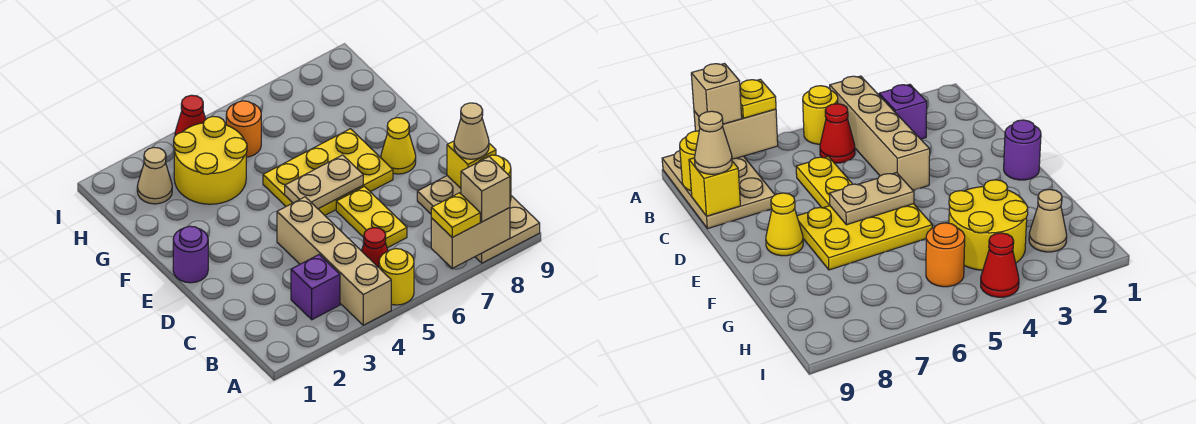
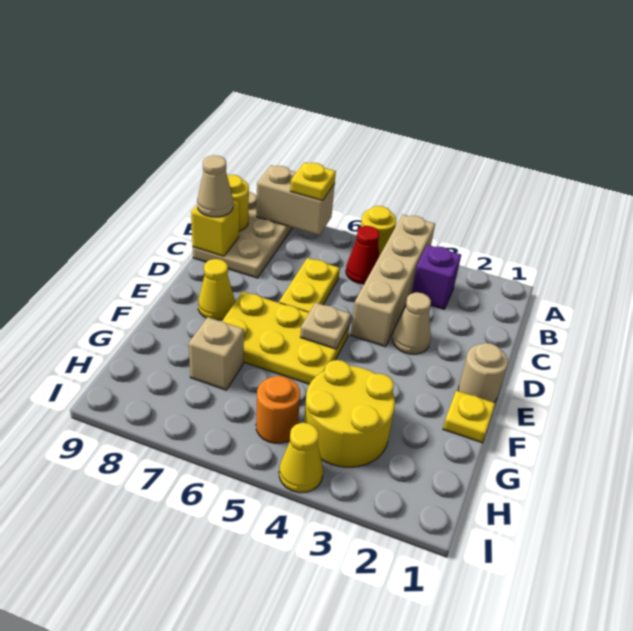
tan 1x1 brick [461,157,510,222] -> tan 1x1 brick moved to [189,317,244,390]
purple 1x1 round brick [173,226,208,283] -> tan 1x1 round brick [458,343,508,403]
tan 1x2 plate [285,155,363,209] -> tan 1x1 plate [300,303,351,349]
none -> yellow 1x1 plate [443,390,495,443]
tan 1x1 cone [137,148,172,204] -> tan 1x1 cone moved to [392,292,431,354]
red 1x1 cone [175,95,206,136] -> yellow 1x1 cone [279,423,323,493]

